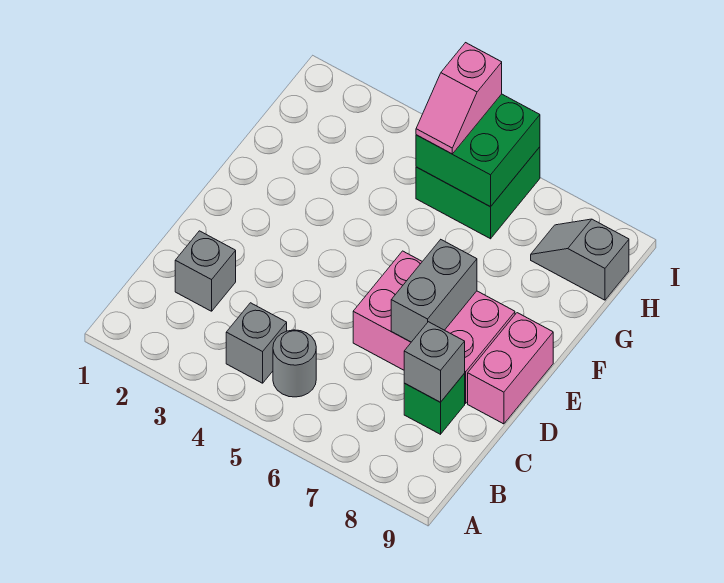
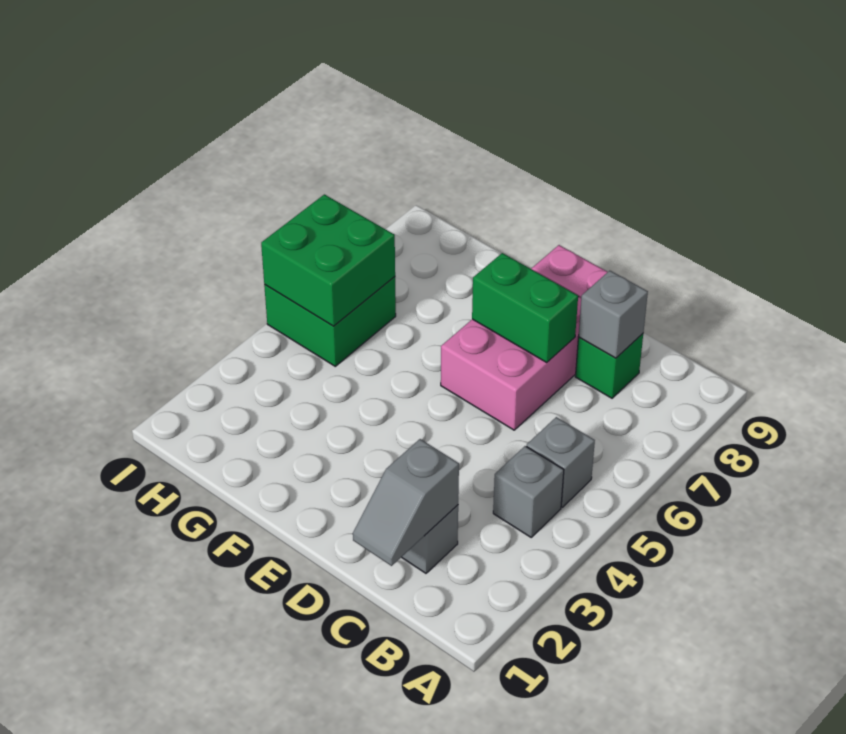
grey 1x1 round brick [273,330,316,397] -> grey 1x1 brick [526,417,595,507]
grey 1x2 brick [391,240,477,342] -> green 1x2 brick [472,253,578,362]
pink 1x2 slope [416,43,502,154] -> none
grey 1x2 slope [531,219,629,300] -> grey 1x2 slope moved to [353,439,459,566]

